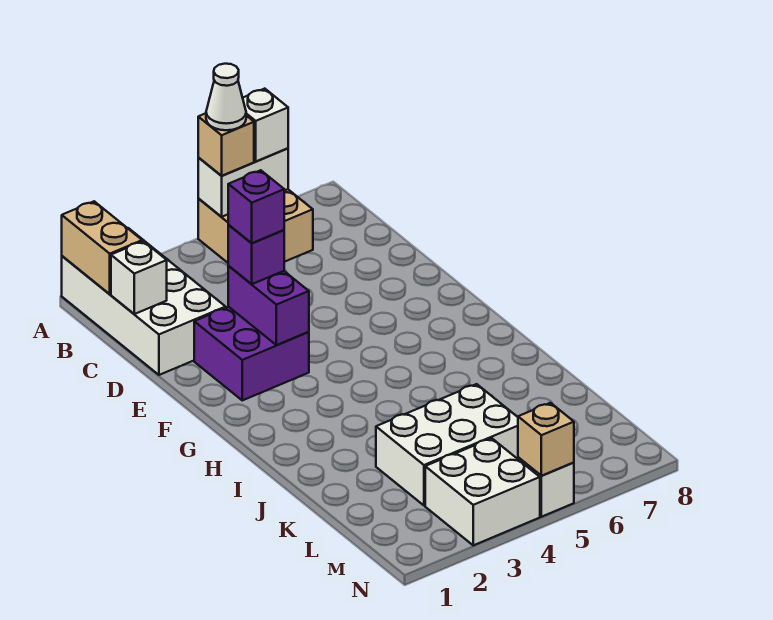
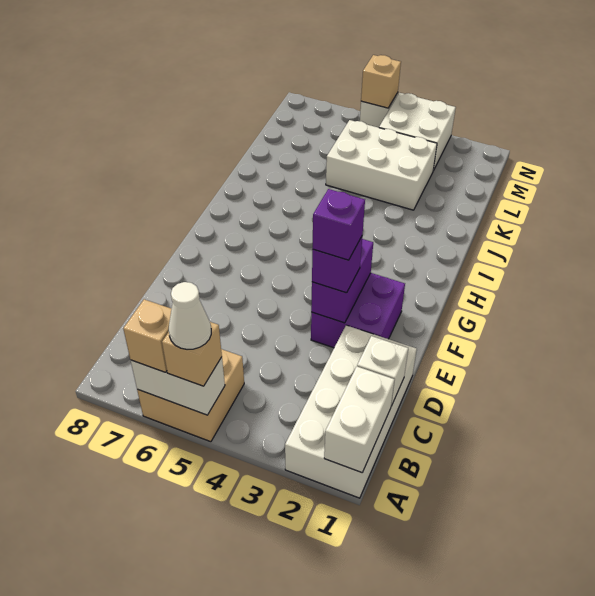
tan 1x2 brick [62,201,142,294] -> white 1x2 brick [324,367,395,473]
white 1x1 brick [243,89,288,161] -> tan 1x1 brick [123,299,171,372]

